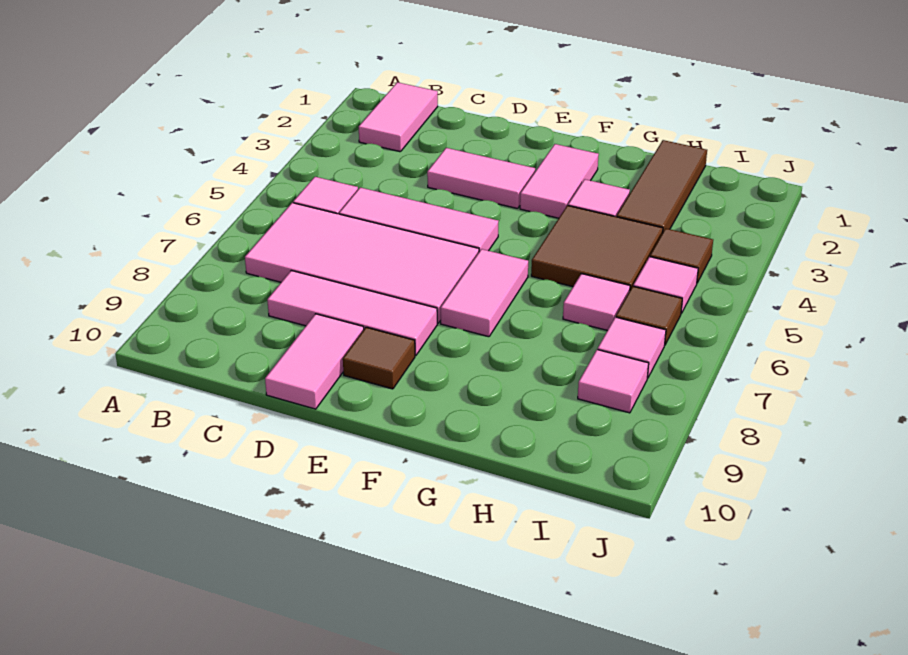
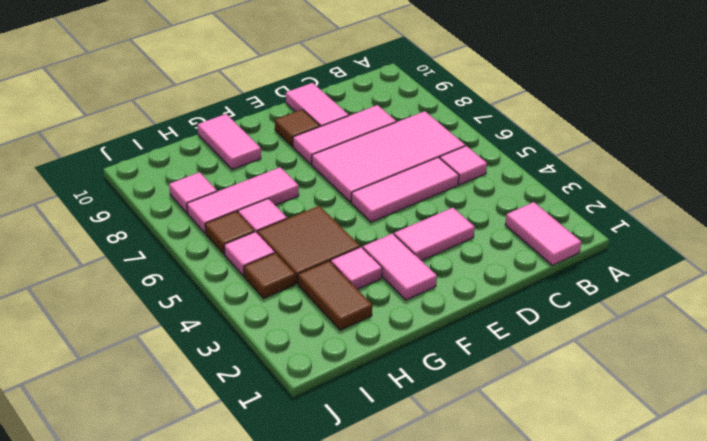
pink 1x2 tile [441,249,528,337] -> pink 1x2 tile moved to [198,114,261,170]
brown 1x3 tile [617,140,707,231] -> brown 1x2 tile [298,261,372,330]
pink 1x1 tile [598,317,666,378] -> pink 1x3 tile [187,167,299,233]

